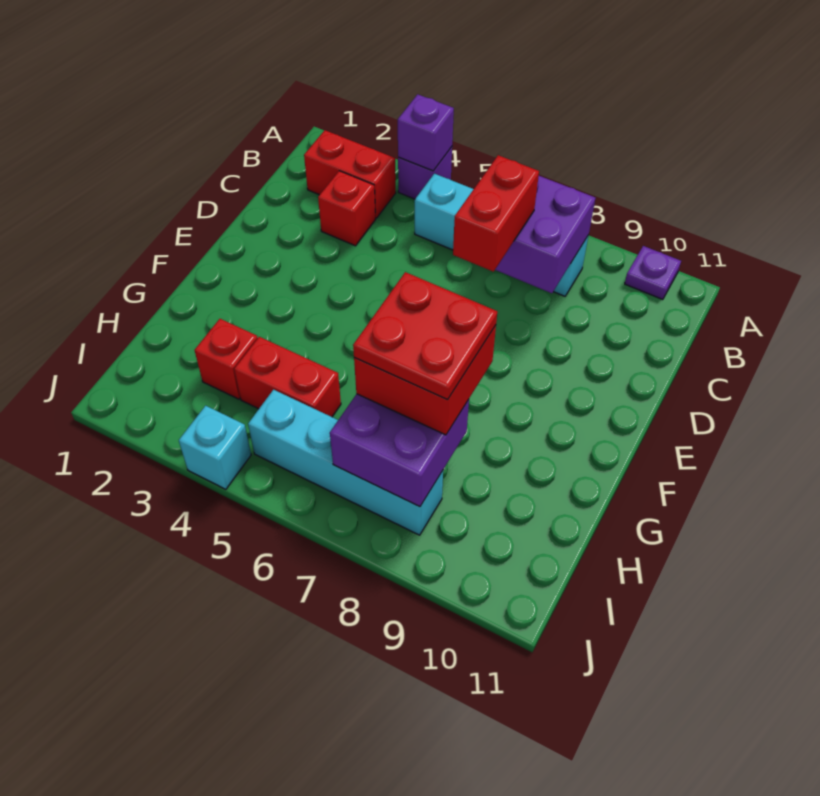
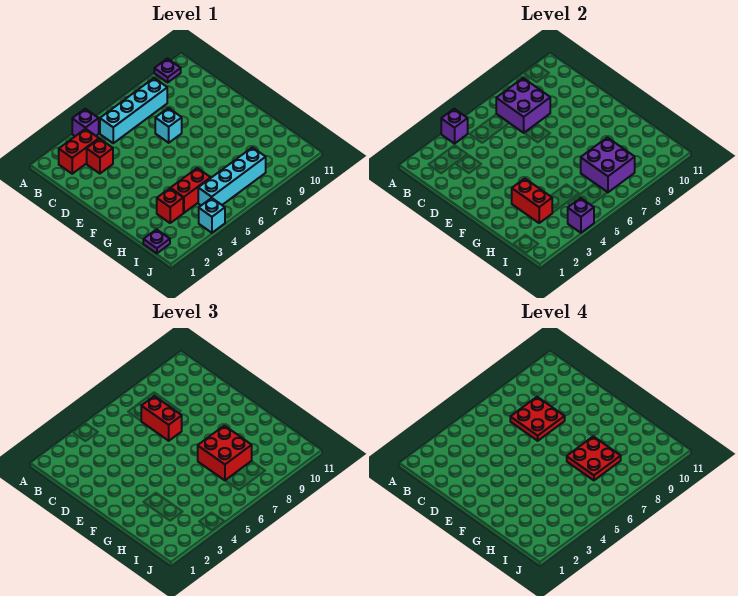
none -> red 2x2 plate [510,397,565,441]
none -> cyan 1x1 brick [155,108,182,143]
none -> red 1x2 brick [512,179,552,223]
none -> purple 1x1 plate [143,230,170,253]
none -> purple 1x1 brick [568,198,594,233]

